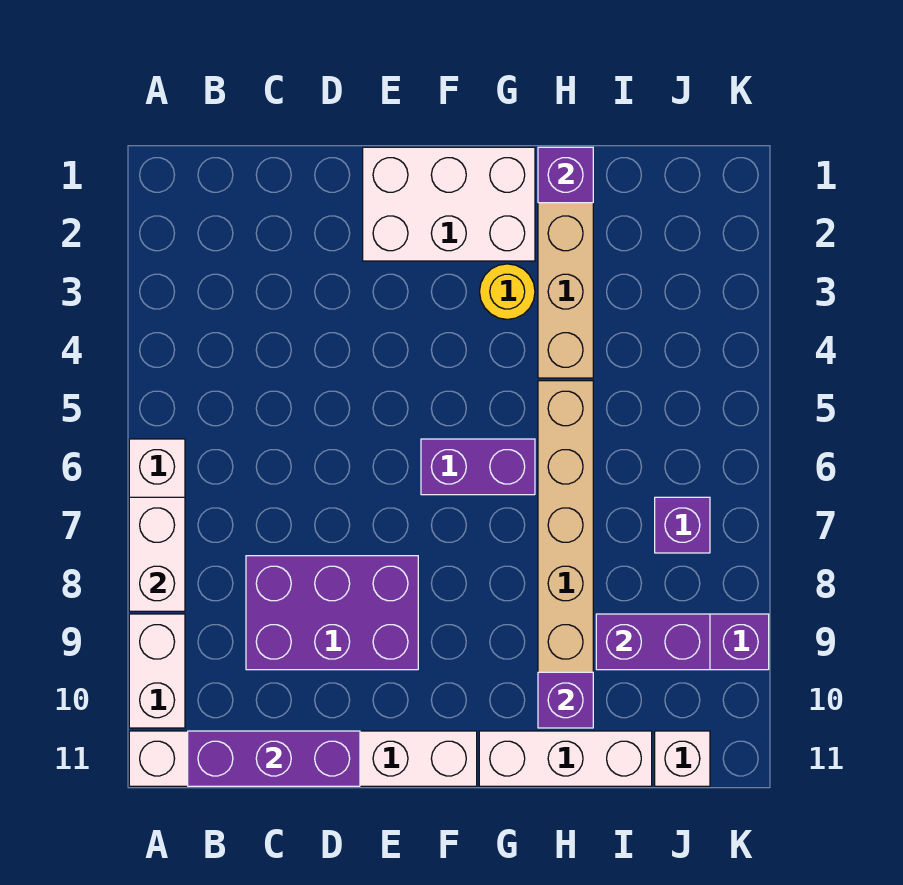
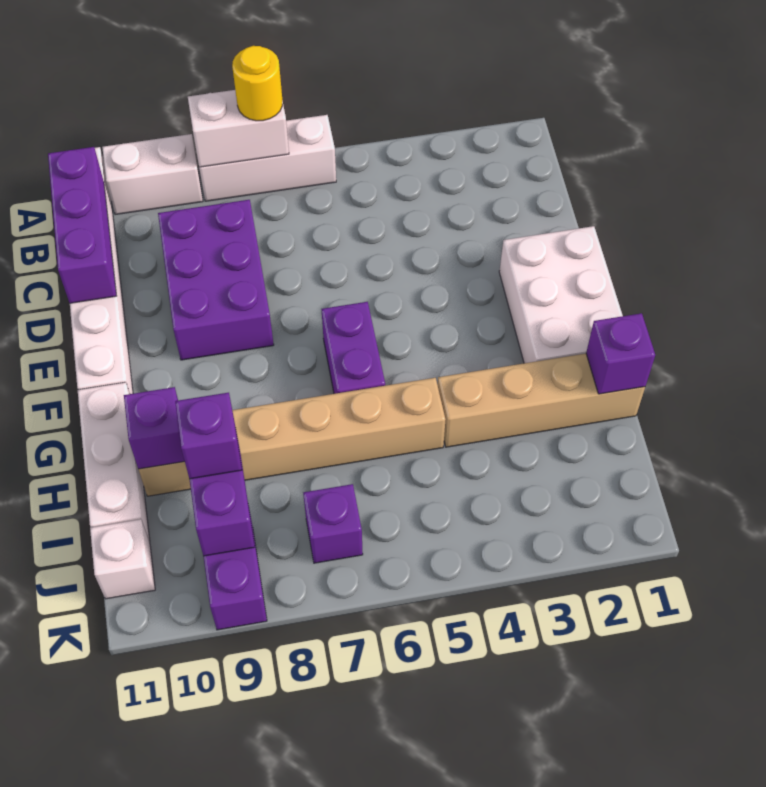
yellow 1x1 round brick [480,264,535,319] -> yellow 1x1 round brick moved to [232,46,282,121]
none -> purple 1x1 brick [175,393,242,479]

